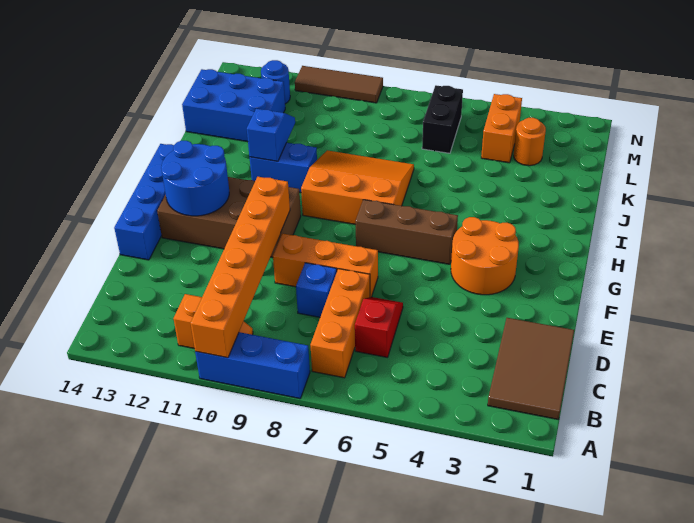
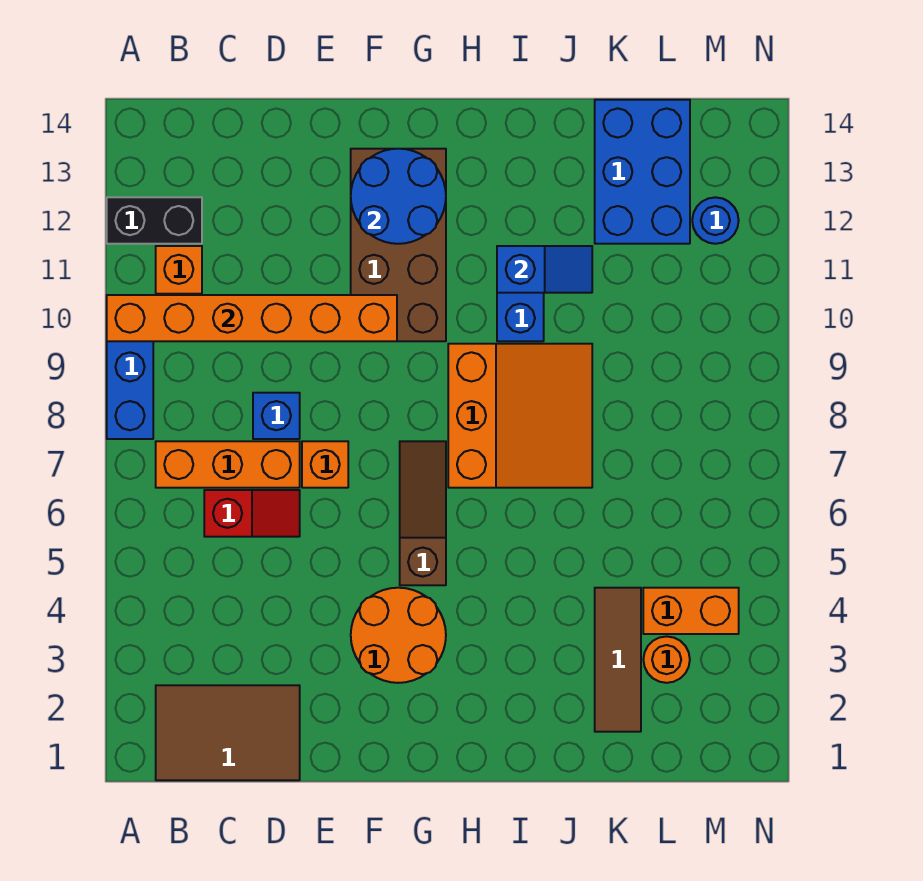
orange 1x3 brick [273,233,378,297] -> orange 1x1 brick [302,441,348,488]
blue 1x4 brick [114,144,174,260] -> none
brown 1x3 brick [356,200,458,264] -> brown 1x3 slope [400,441,446,585]
black 1x2 brick [422,85,463,153] -> black 1x2 brick moved to [107,197,202,244]
brown 1x3 tile [295,66,383,103] -> brown 1x3 tile moved to [595,588,641,732]

